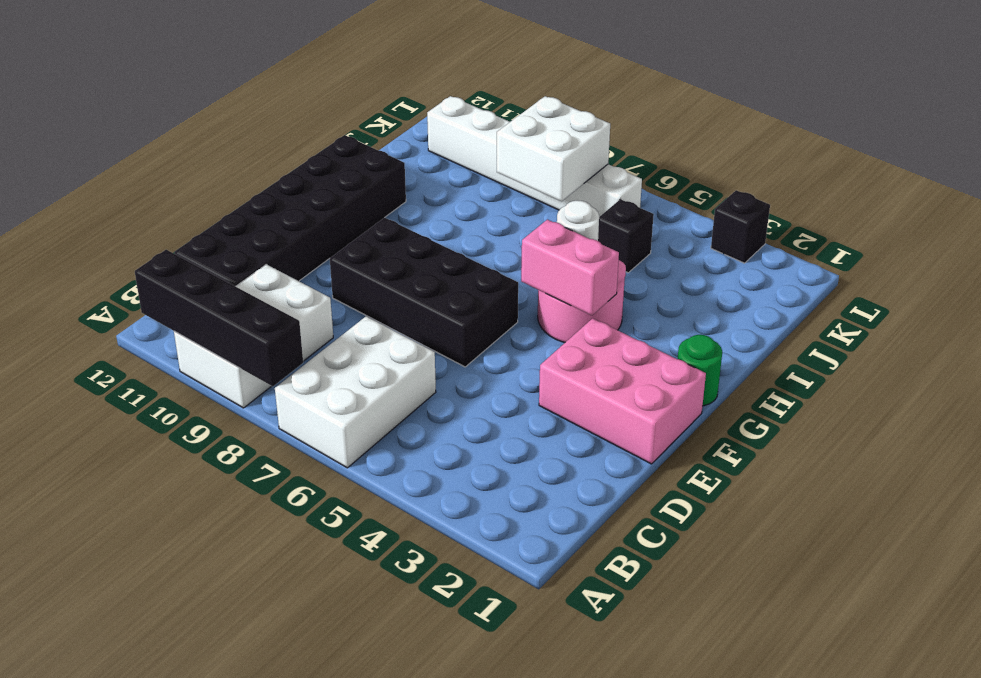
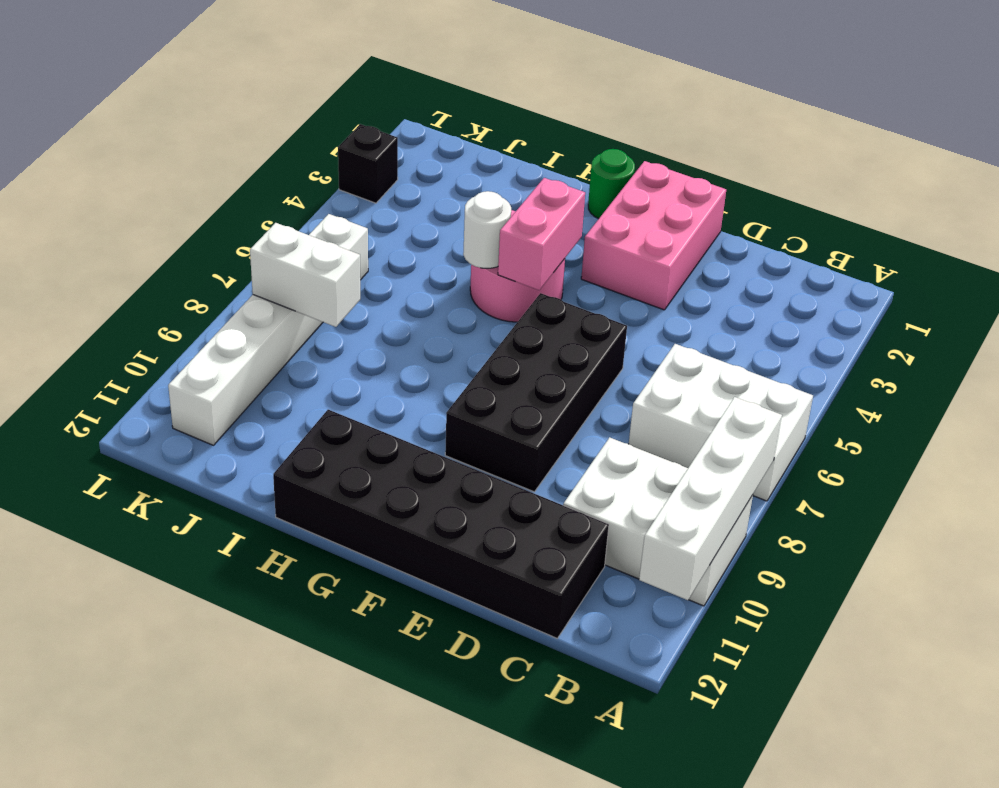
black 1x4 brick [135,250,303,386] -> white 1x4 brick [639,397,782,600]
black 1x1 brick [598,199,654,273] -> none
white 2x2 brick [497,96,610,201] -> white 1x2 brick [250,223,360,327]

